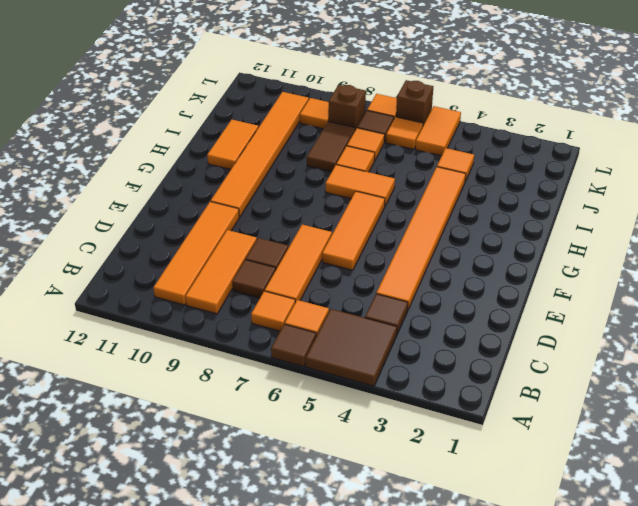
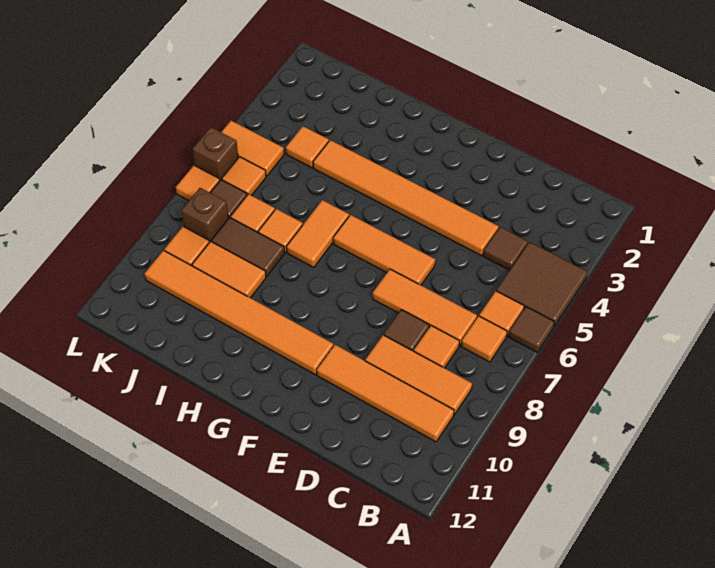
brown 1x1 tile [232,260,276,298] -> orange 1x1 tile [414,326,459,368]
orange 1x2 tile [207,120,259,169] -> orange 1x2 tile moved to [192,241,266,298]

